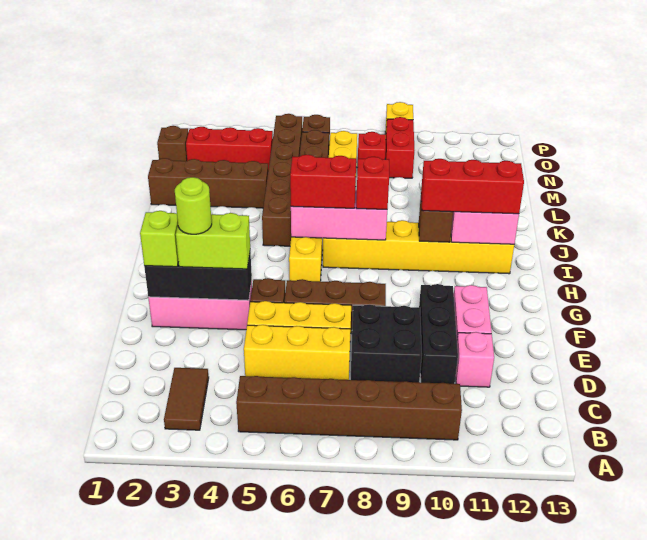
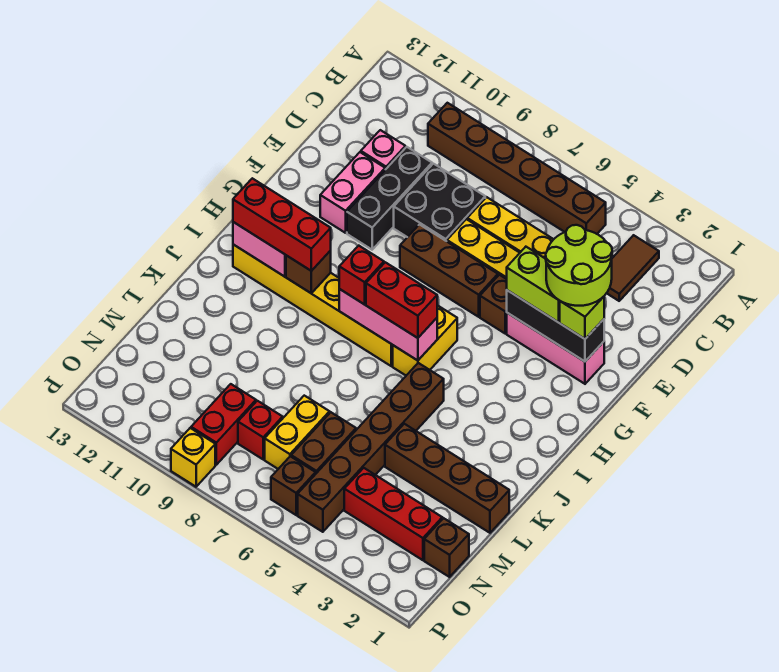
lime 1x1 round brick [175,177,212,234] -> lime 2x2 round brick [546,225,612,306]

